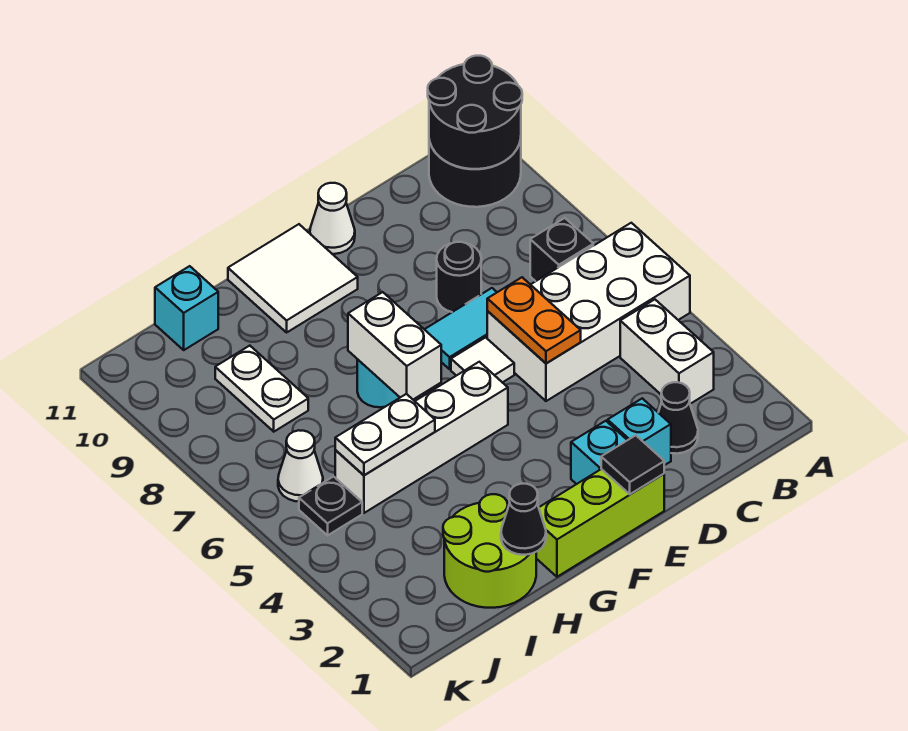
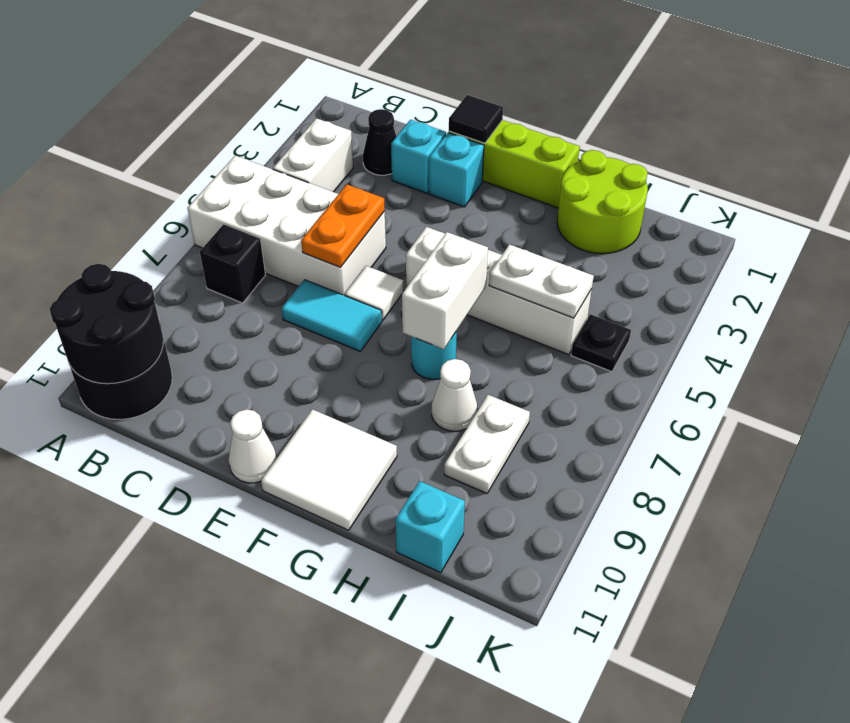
black 1x1 round brick [437,242,481,312] -> none
black 1x1 cone [501,484,546,555] -> none
white 1x1 cone [278,430,323,501] -> white 1x1 cone moved to [432,359,477,431]

